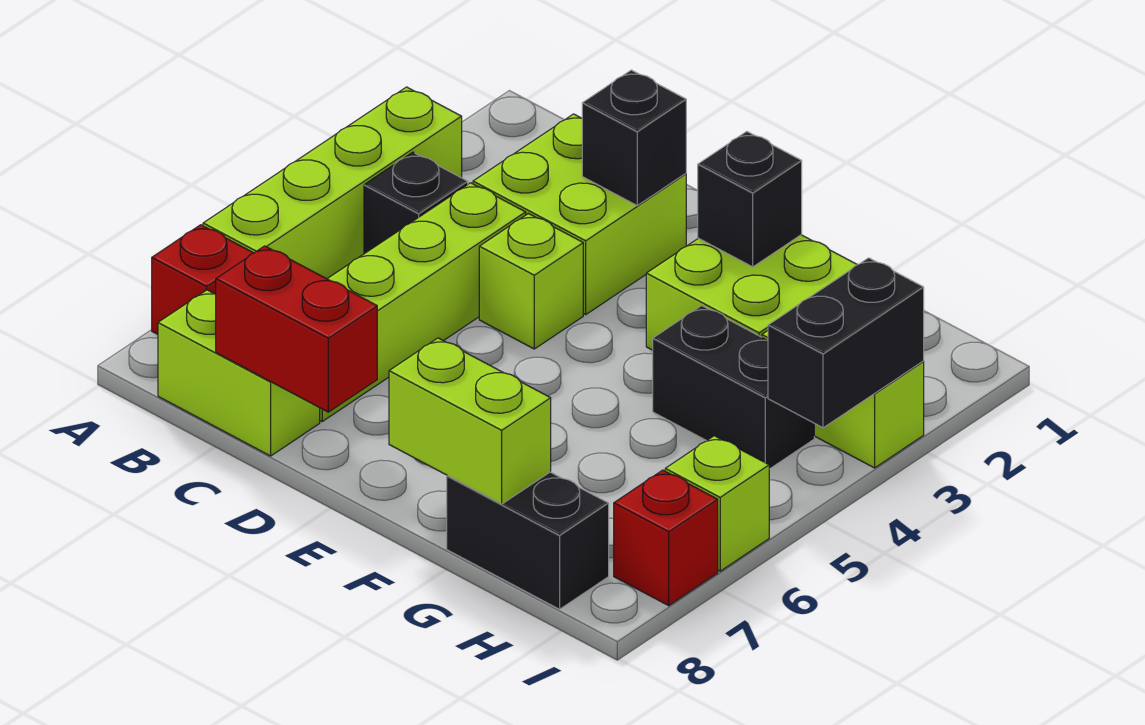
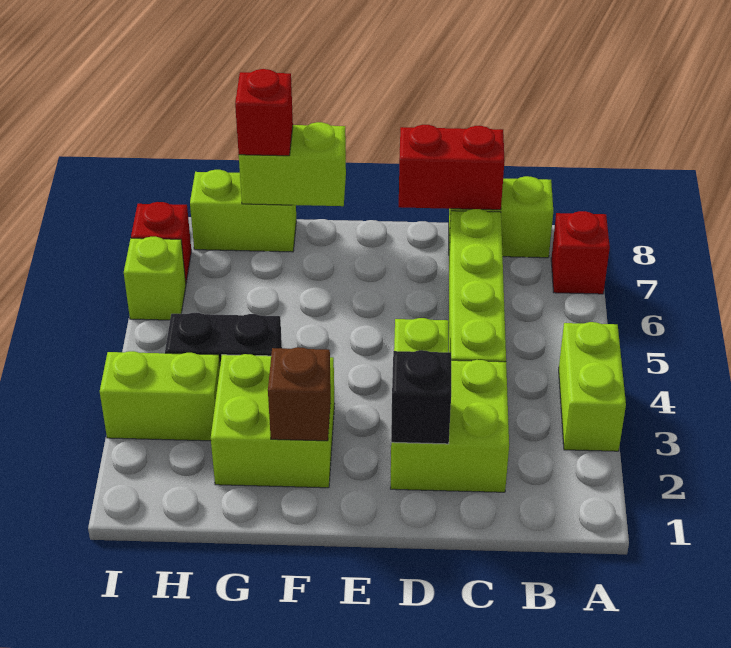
lime 1x4 brick [203,87,462,279] -> lime 1x2 brick [559,322,626,451]
black 1x1 brick [364,152,468,254] -> none
black 1x1 brick [698,132,802,267] -> brown 1x1 brick [268,347,331,441]
black 1x2 brick [447,472,609,609] -> lime 1x2 brick [190,170,296,252]
none -> red 1x1 brick [235,69,293,156]
black 1x2 brick [768,258,924,428] -> none

